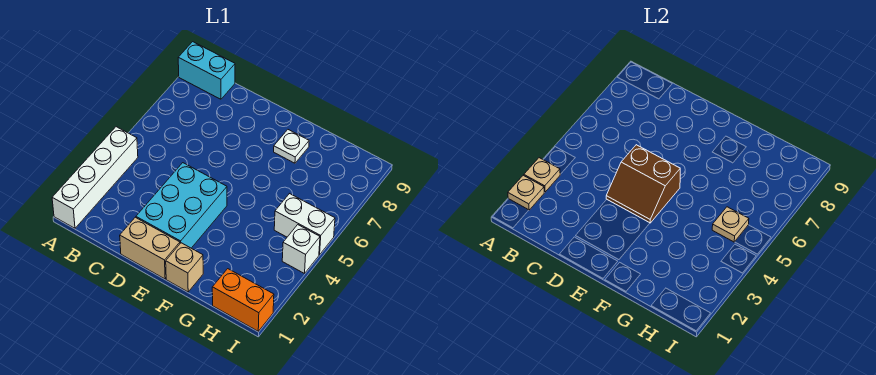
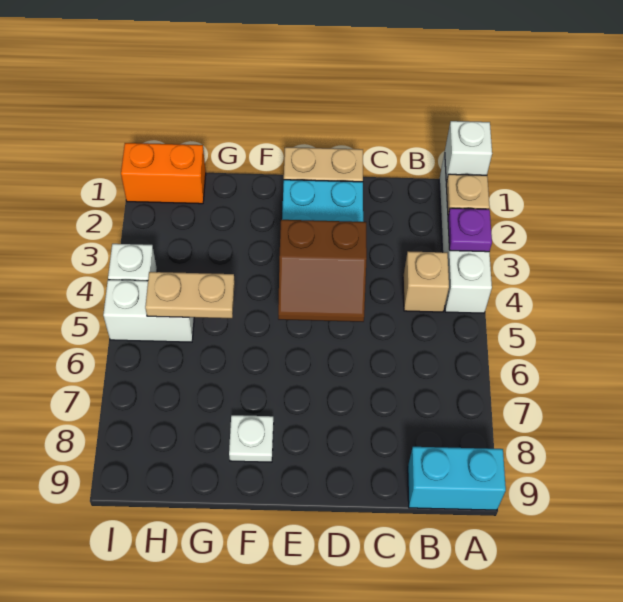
none -> white 1x1 brick [445,121,492,182]
tan 1x1 plate [524,158,560,192] -> purple 1x1 plate [448,208,492,252]
brown 2x2 slope [606,145,680,223] -> brown 2x2 slope turned to [278,220,367,322]
tan 1x1 brick [166,243,203,292] -> tan 1x1 brick moved to [403,251,449,312]
tan 1x1 plate [712,207,749,242] -> tan 1x2 plate [145,272,235,318]

